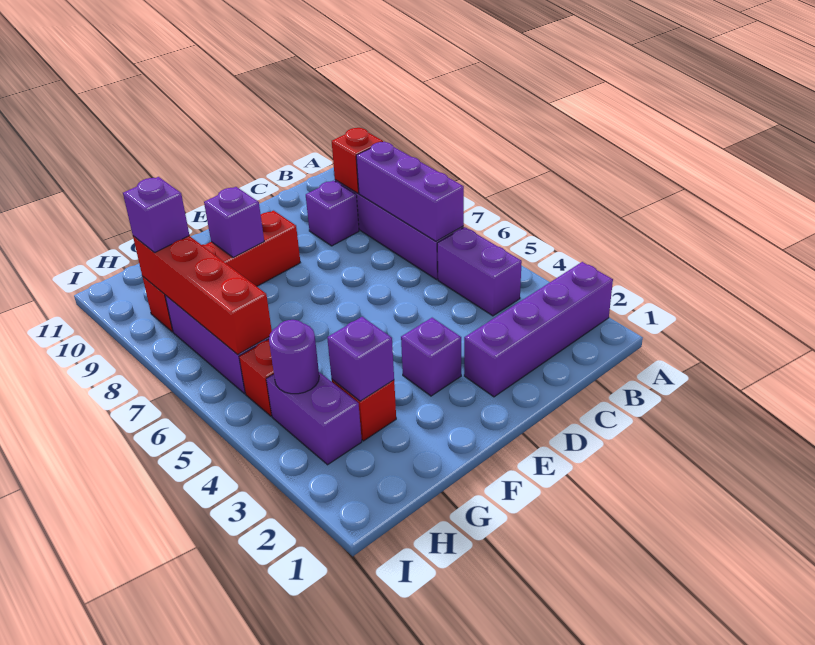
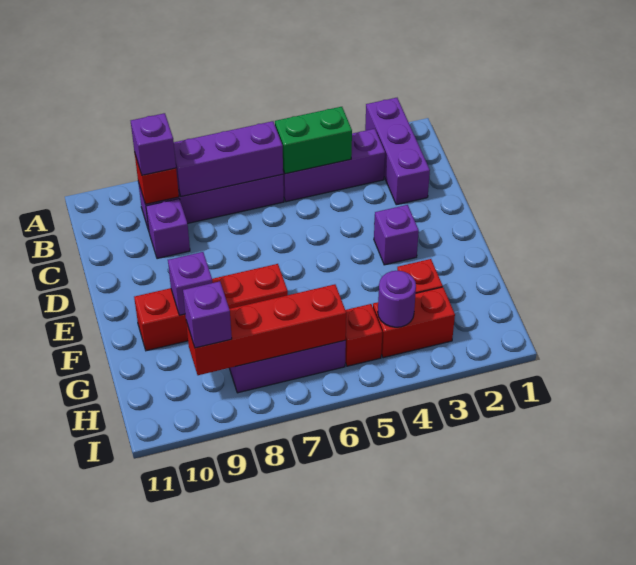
purple 1x4 brick [464,262,613,397] -> purple 1x3 brick [365,98,430,205]
purple 1x2 brick [437,227,522,316] -> purple 1x3 brick [283,129,385,202]
none -> green 1x2 brick [275,107,352,174]
red 1x4 brick [142,211,300,332] -> red 1x4 brick turned to [134,264,288,351]
purple 1x1 brick [327,317,394,401] -> purple 1x1 brick moved to [131,113,176,175]
purple 1x2 brick [266,372,362,465] -> red 1x2 brick [373,287,455,358]

